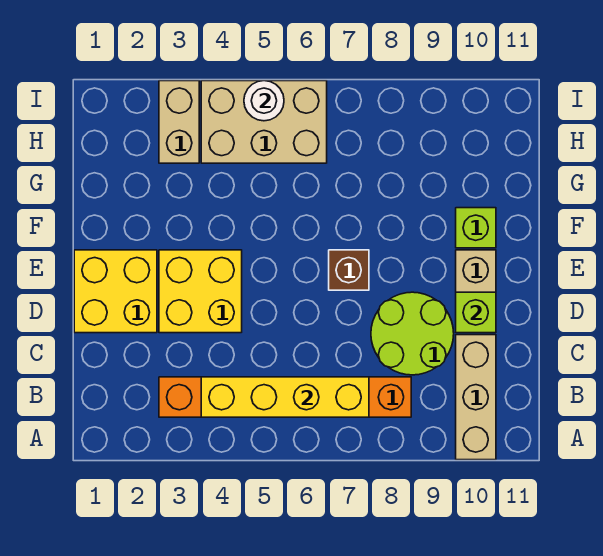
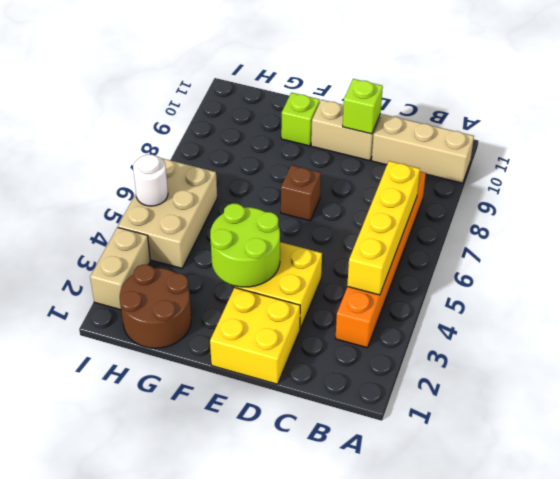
lime 2x2 round brick [371,292,454,375] -> lime 2x2 round brick moved to [210,203,280,287]
none -> brown 2x2 round brick [120,265,191,348]
tan 1x2 brick [159,81,199,163] -> tan 1x2 brick turned to [90,227,150,310]

